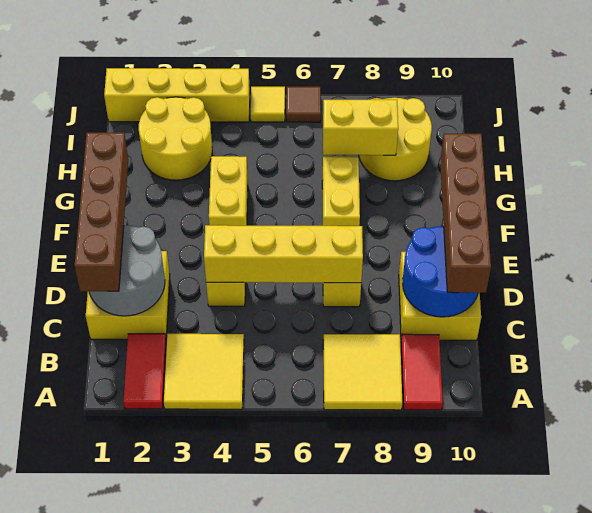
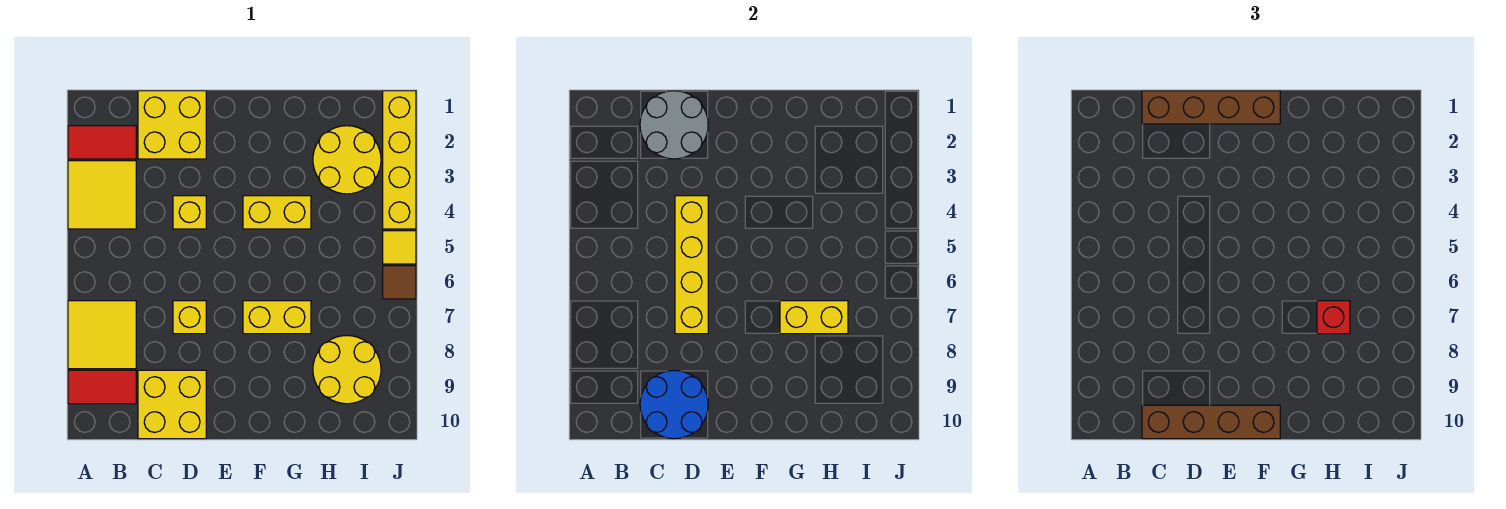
yellow 1x2 brick [323,100,398,155] -> yellow 1x2 brick turned to [780,301,848,334]
none -> red 1x1 brick [1317,301,1350,334]

